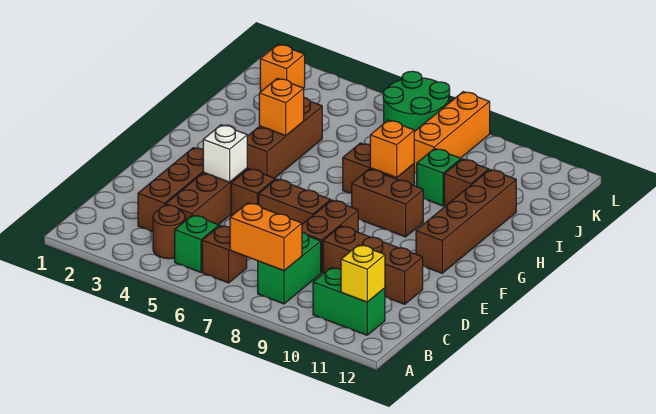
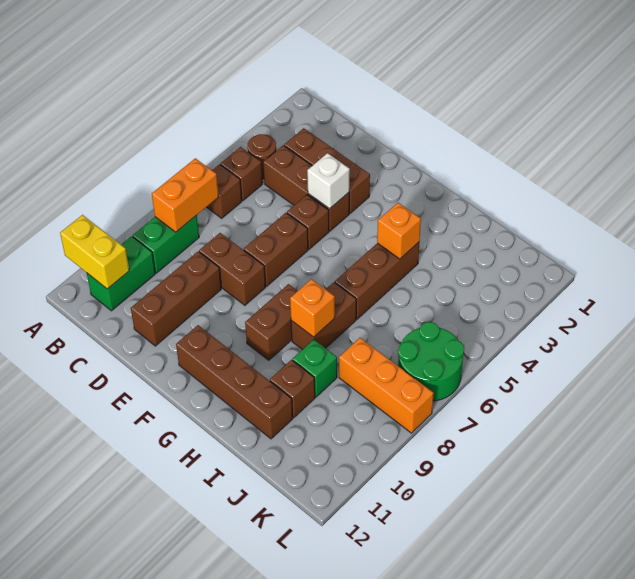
green 1x1 brick [175,215,219,272] -> brown 1x1 brick [220,147,263,201]
green 1x2 brick [258,232,321,304] -> green 1x2 brick turned to [133,215,199,273]
yellow 1x1 brick [341,245,385,302] -> yellow 1x2 brick [60,215,129,289]
brown 1x3 brick [247,98,322,178] -> brown 1x3 brick turned to [335,242,419,319]
orange 1x1 brick [260,44,305,92] -> none

